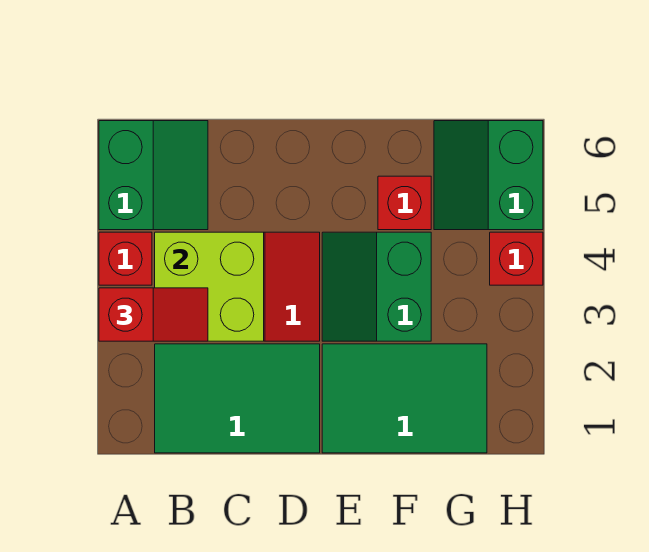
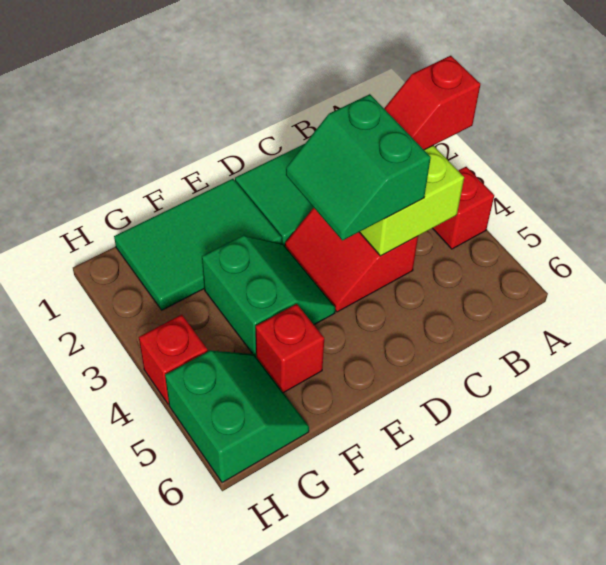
green 2x2 slope [99,121,208,230] -> green 2x2 slope moved to [286,94,431,241]

